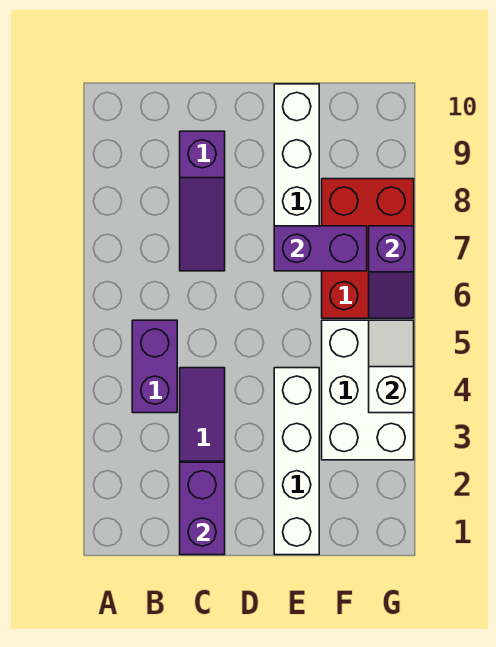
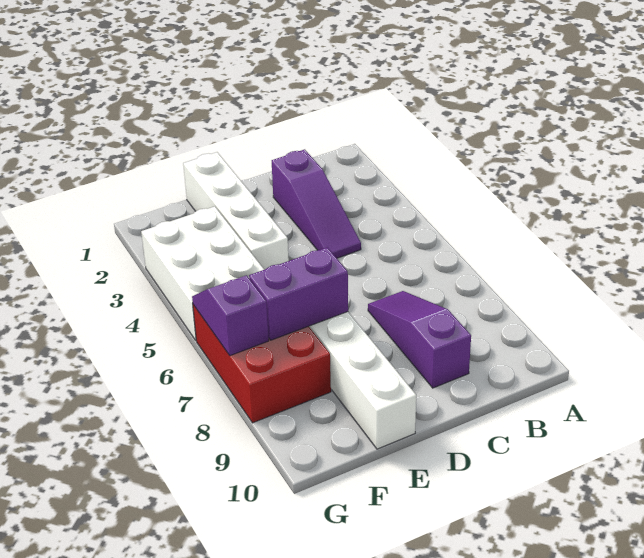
purple 1x2 brick [132,320,177,413] -> none
purple 1x2 brick [180,462,225,555] -> none
white 1x2 slope [369,320,414,413] -> none

